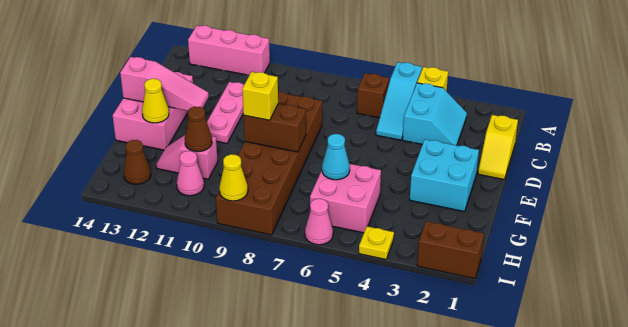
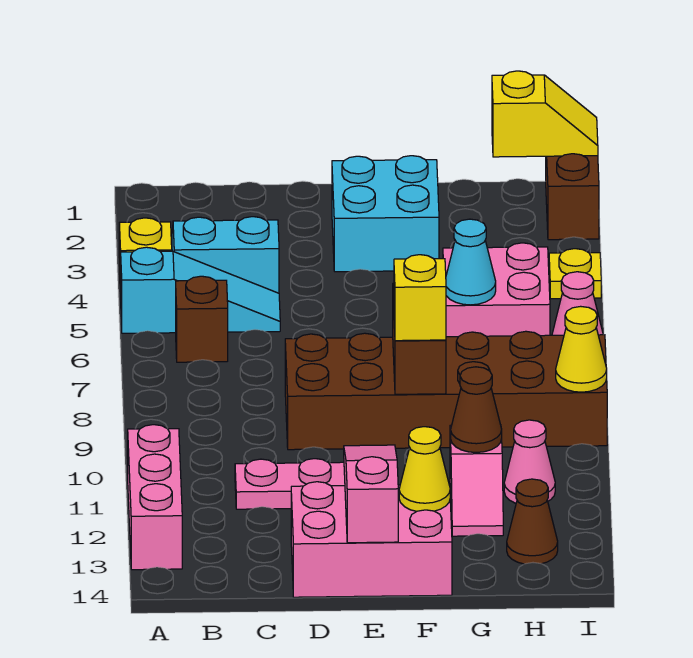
yellow 1x2 slope [478,115,518,179] -> yellow 1x2 slope moved to [492,71,598,157]

